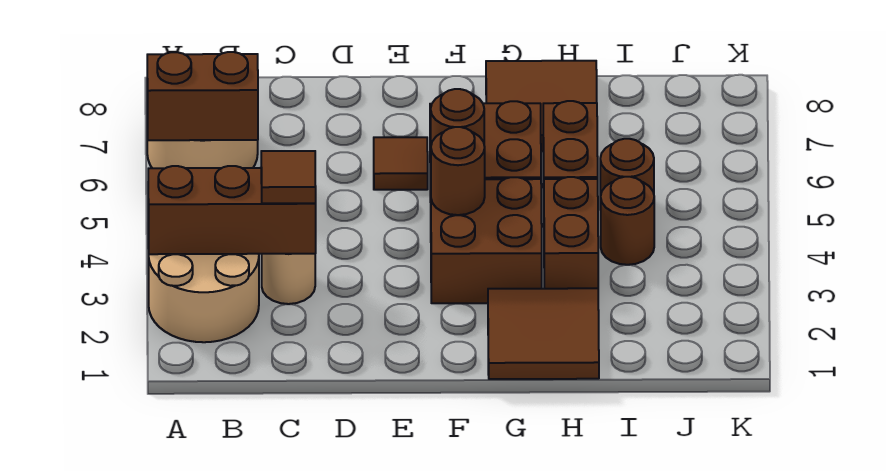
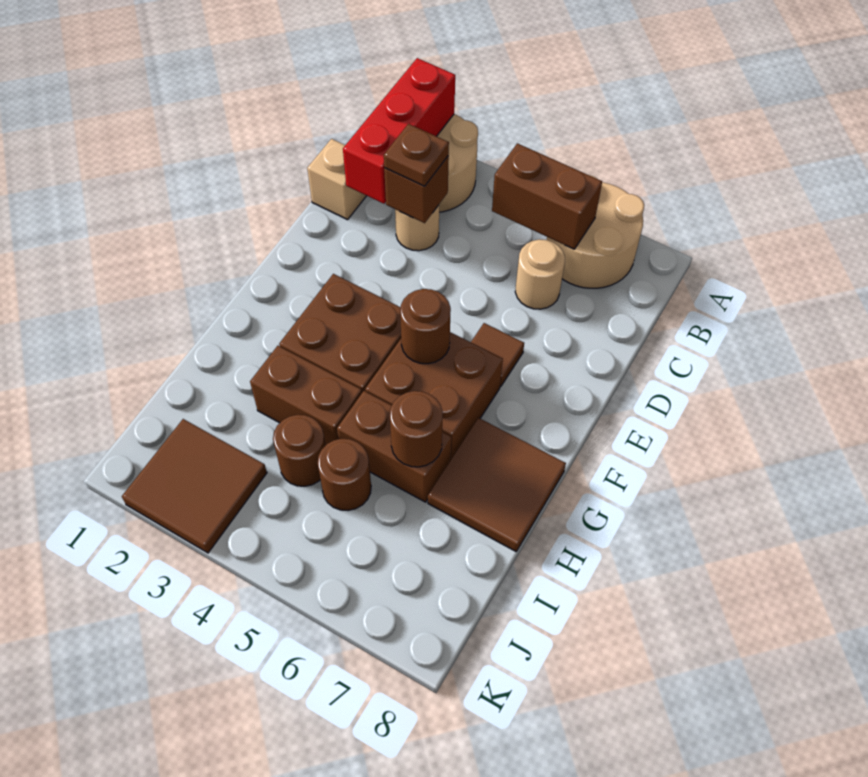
none -> red 1x3 brick [343,58,455,204]
brown 1x3 brick [148,166,316,254] -> brown 1x1 brick [384,156,449,223]
brown 1x2 brick [147,52,258,140] -> brown 1x2 brick turned to [492,143,602,249]
none -> tan 1x1 brick [307,139,366,220]
brown 1x1 tile [261,151,316,203] -> brown 1x1 plate [384,124,449,186]
none -> tan 1x1 round brick [515,239,565,309]
brown 1x1 round brick [431,127,485,215] -> brown 1x1 round brick moved to [390,391,443,467]
brown 2x2 tile [488,288,599,379] -> brown 2x2 tile moved to [122,419,267,553]

